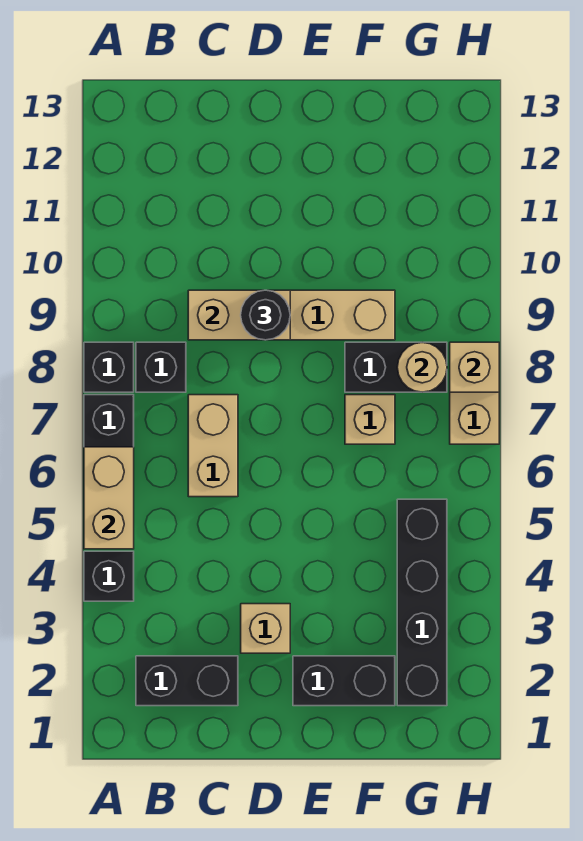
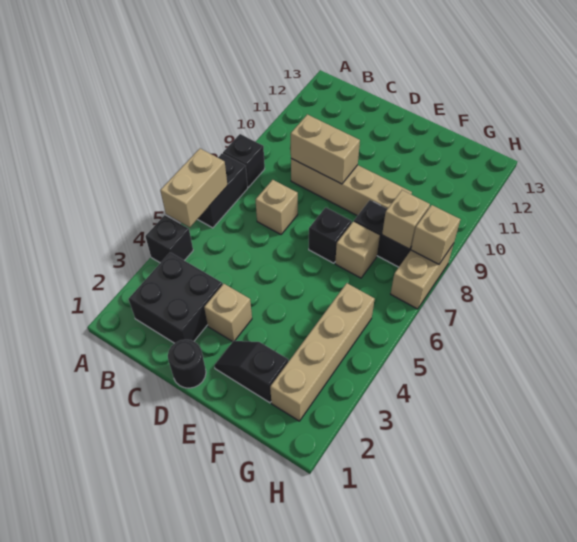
black 1x2 brick [136,656,238,706] -> black 2x2 brick [129,252,223,343]
black 1x1 brick [136,342,186,392] -> black 1x1 brick moved to [309,207,352,263]
tan 1x2 brick [188,395,238,497] -> tan 1x1 brick [256,180,298,234]
black 1x1 round brick [241,290,290,340] -> black 1x1 round brick moved to [168,340,206,388]
black 1x2 brick [293,656,395,706] -> black 1x2 slope [214,341,288,403]
black 1x4 brick [397,499,447,706] -> tan 1x4 brick [270,283,375,421]
tan 1x1 round brick [397,342,447,392] -> tan 1x1 brick [382,190,430,249]

